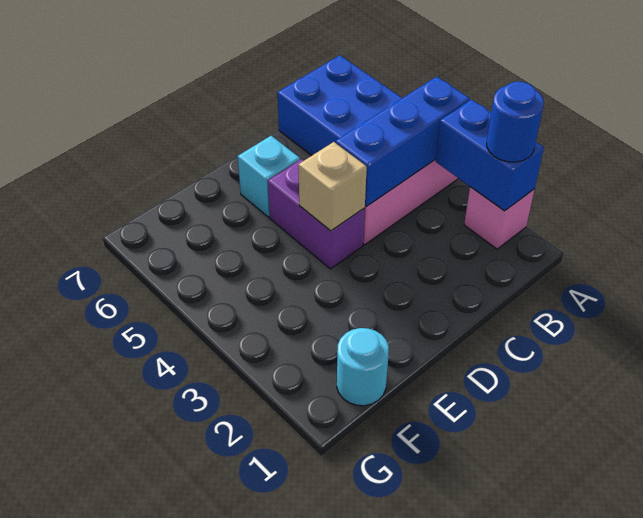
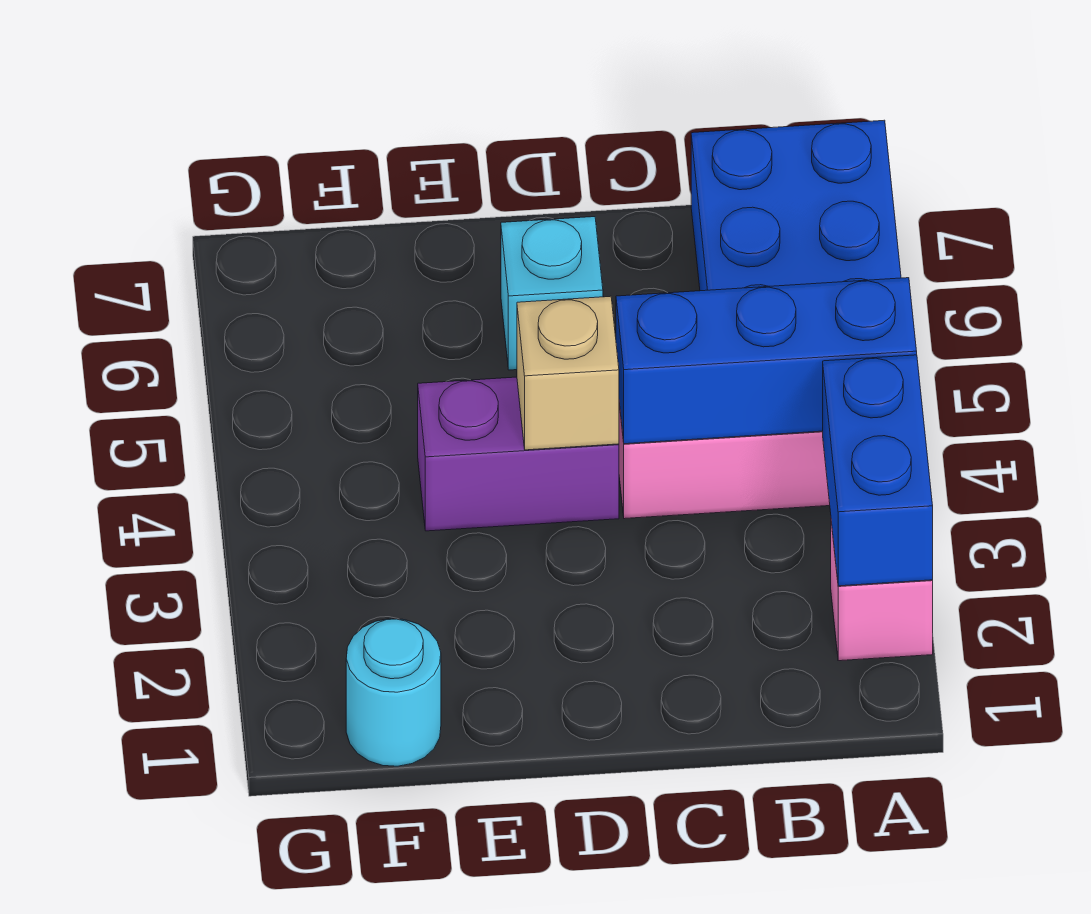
blue 1x1 round brick [487,82,544,162] -> none
purple 1x2 brick [268,159,365,269] -> purple 1x2 brick turned to [418,377,619,531]

